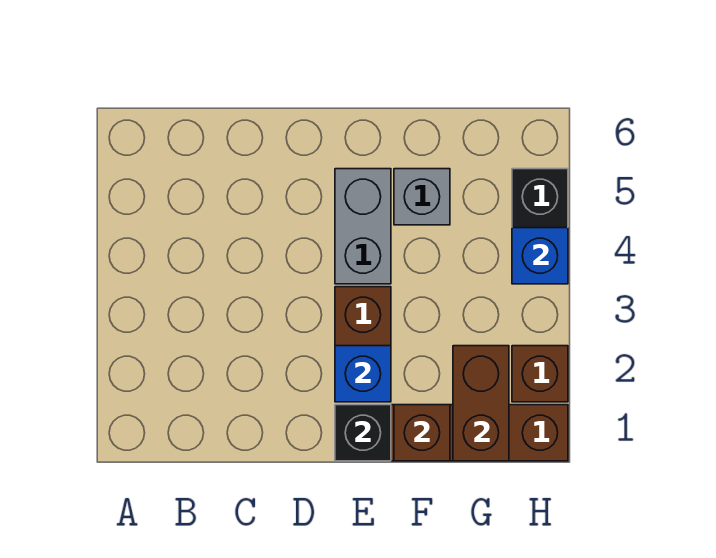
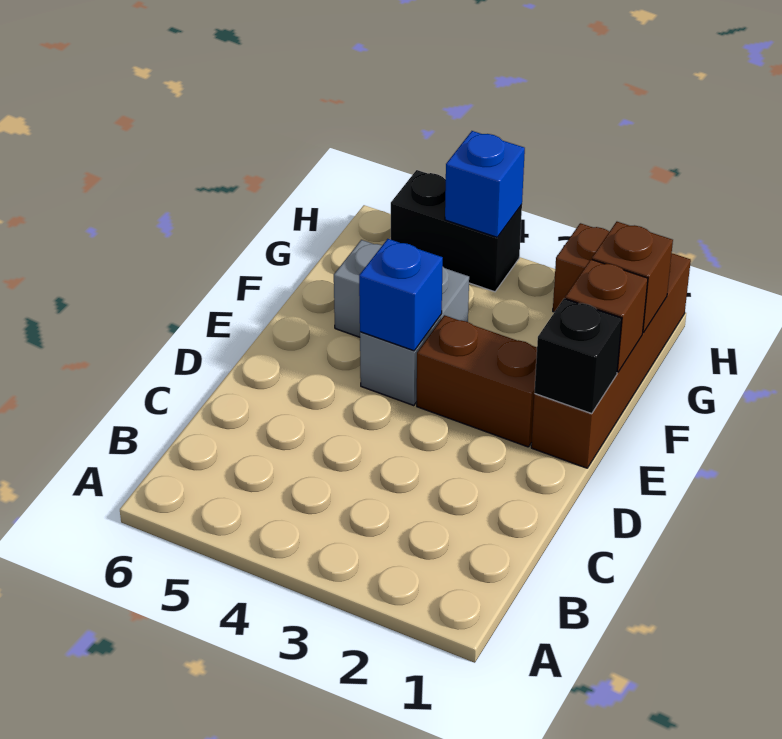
blue 1x1 brick [335,346,391,402] -> blue 1x1 brick moved to [359,239,443,351]
grey 1x2 brick [335,169,391,284] -> grey 1x2 brick turned to [360,267,469,406]
brown 1x2 brick [453,346,509,461] -> brown 1x1 brick [592,222,673,333]

